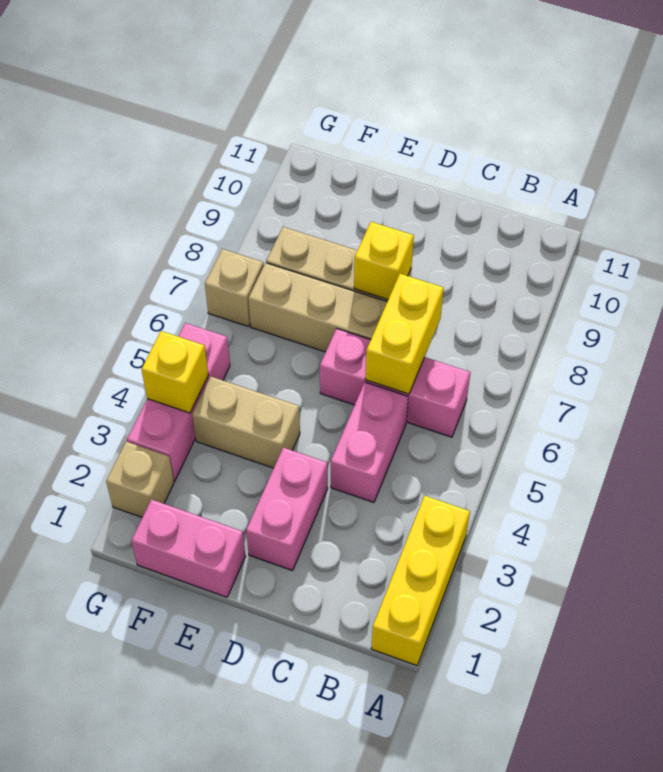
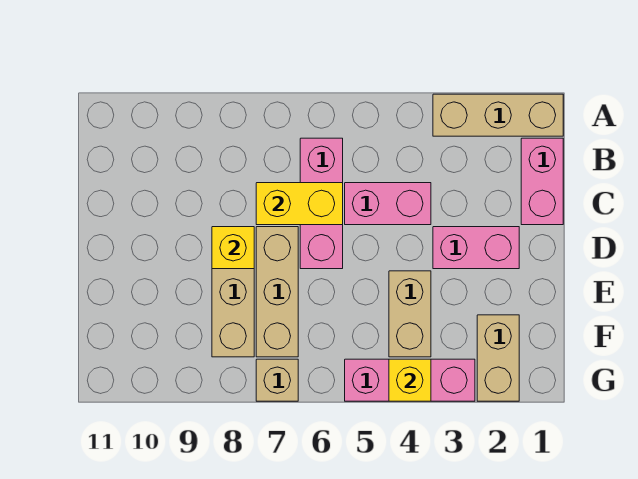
yellow 1x3 brick [371,496,470,666] -> tan 1x3 brick [433,94,563,136]
pink 1x2 brick [132,499,246,597] -> pink 1x2 brick moved to [521,138,563,225]
tan 1x1 brick [106,442,174,517] -> tan 1x2 brick [477,315,519,401]

